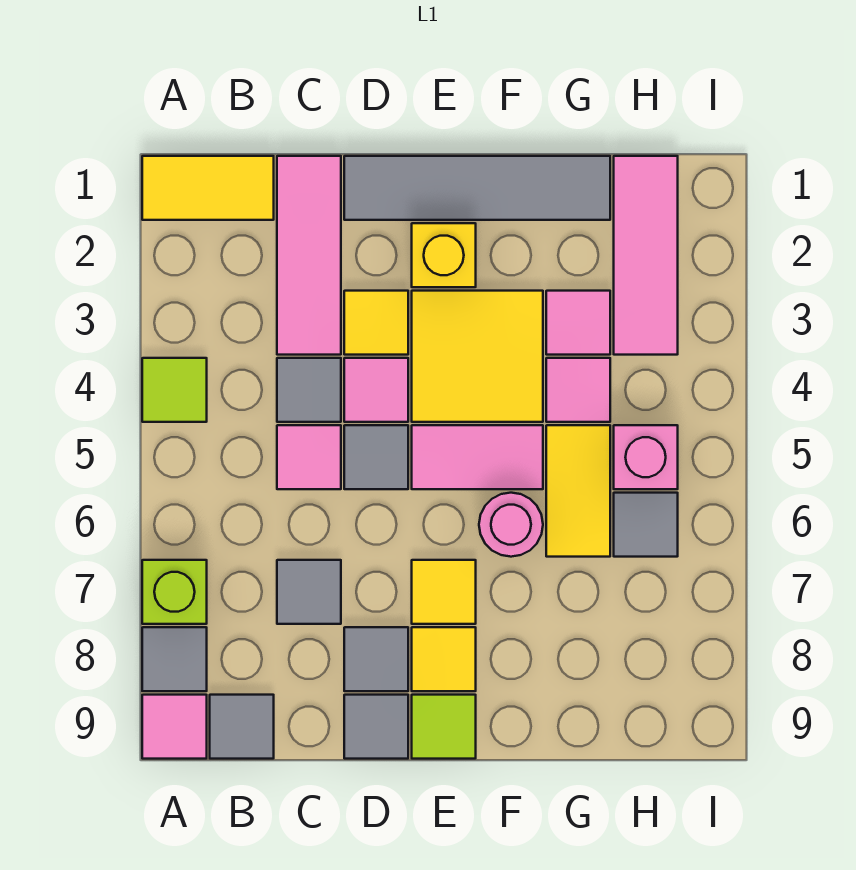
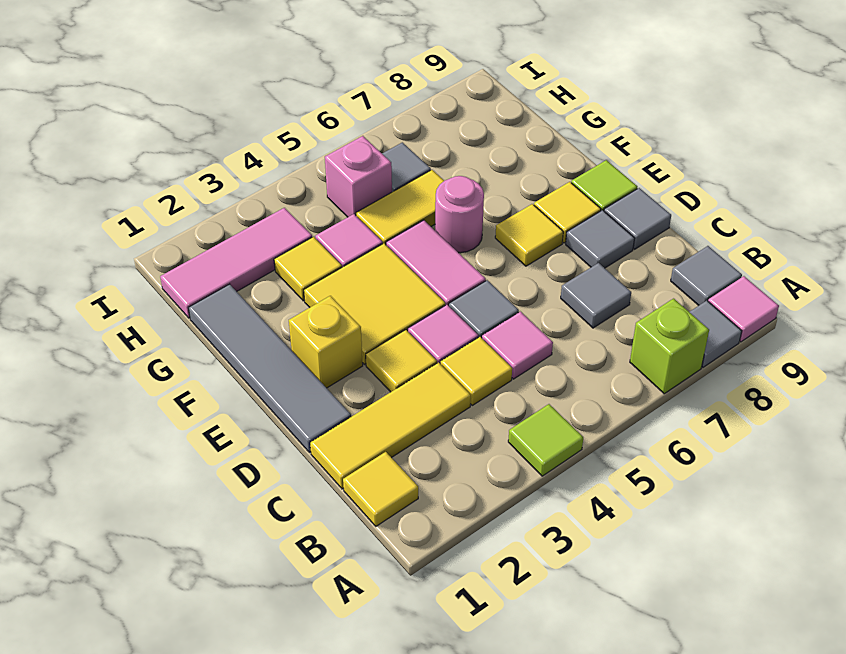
yellow 1x2 tile [142,156,274,220] -> yellow 1x1 tile [343,452,418,526]
pink 1x3 tile [277,156,341,355] -> yellow 1x3 tile [310,363,471,489]
grey 1x1 tile [277,358,341,422] -> yellow 1x1 tile [441,337,512,405]
pink 1x1 tile [546,291,610,355] -> yellow 1x1 tile [274,237,342,301]

